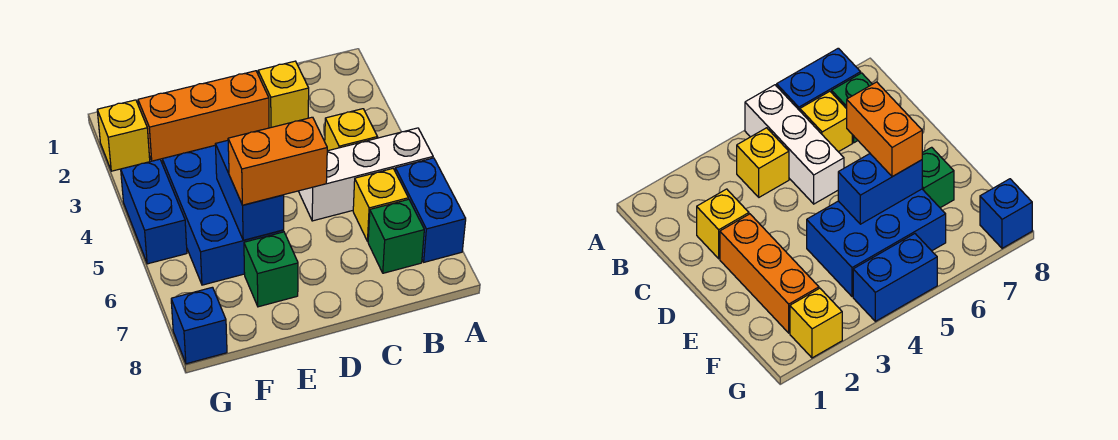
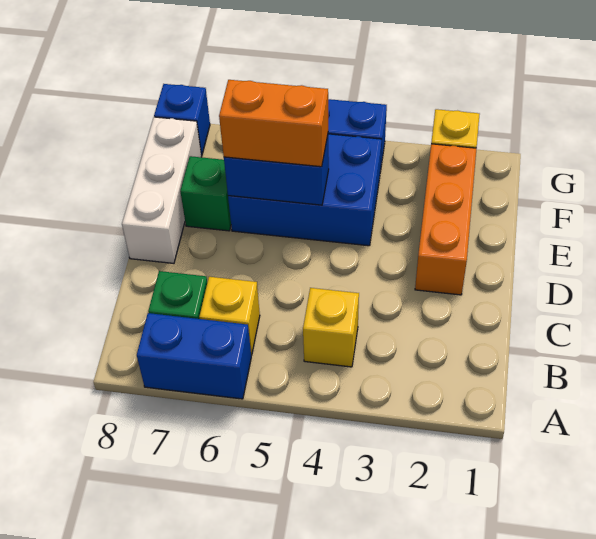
white 1x3 brick [299,128,433,221] -> white 1x3 brick moved to [122,117,201,263]
yellow 1x1 brick [258,61,309,128] -> none
orange 1x2 brick [228,117,327,205] -> orange 1x2 brick turned to [219,80,328,167]

